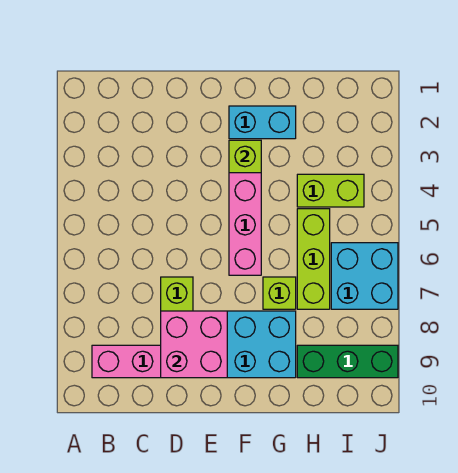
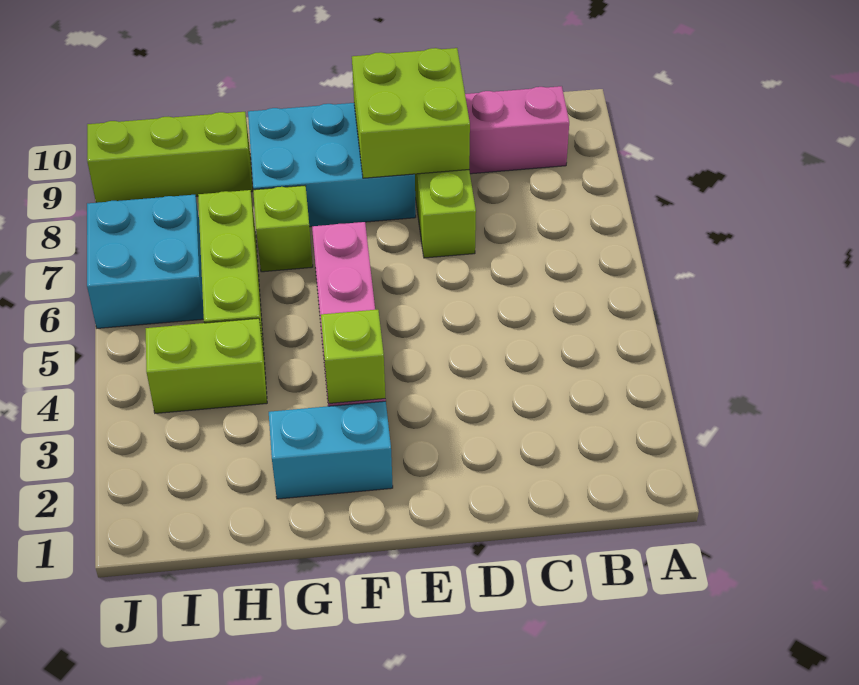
pink 2x2 brick [161,311,227,378] -> lime 2x2 brick [352,48,470,178]
green 1x3 brick [297,345,398,378] -> lime 1x3 brick [87,112,253,203]

